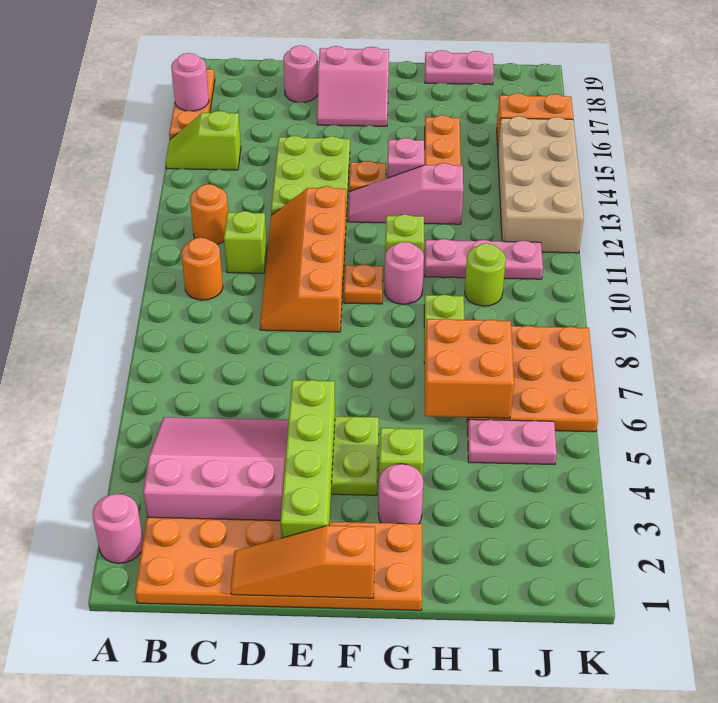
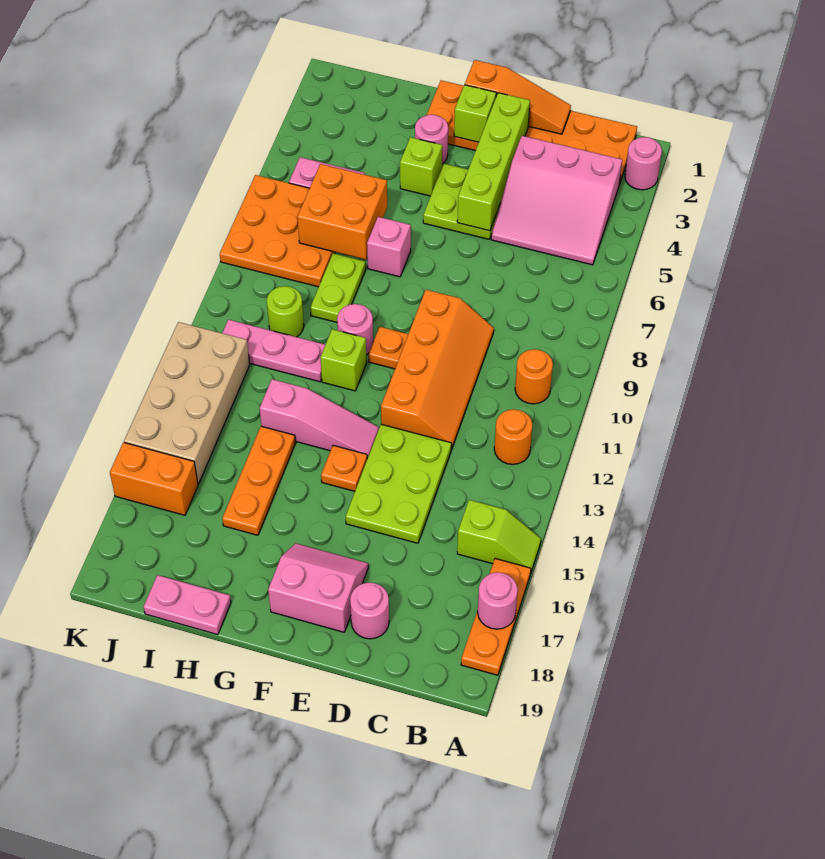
lime 1x1 brick [224,211,267,273] -> lime 1x1 brick moved to [454,85,496,142]
pink 1x1 brick [387,138,424,178] -> pink 1x1 brick moved to [367,217,411,277]

